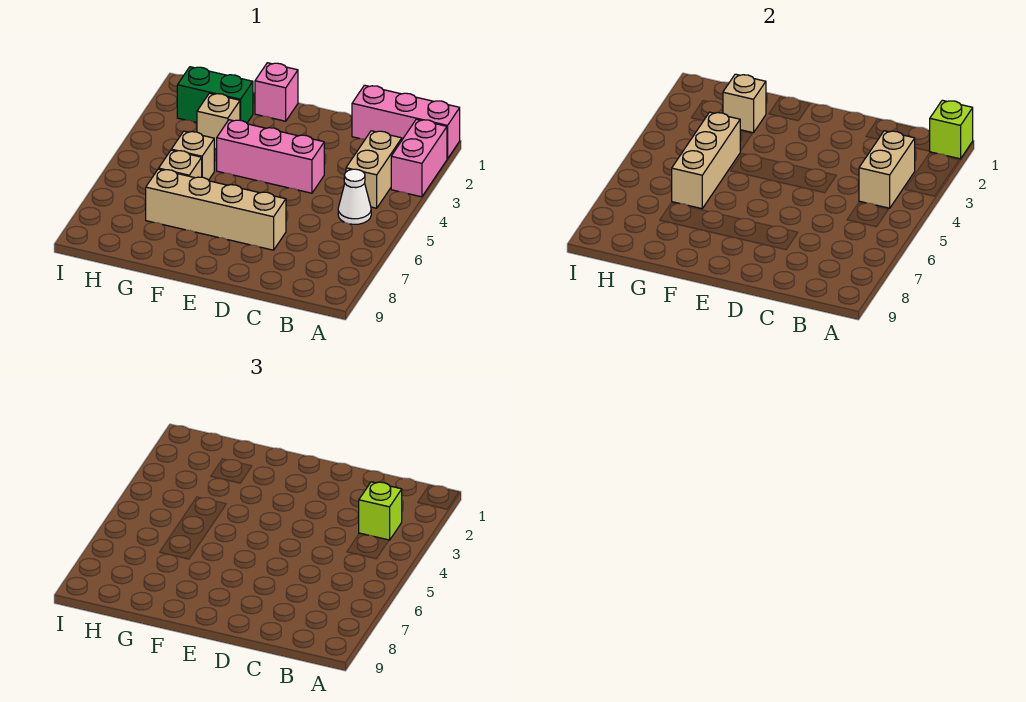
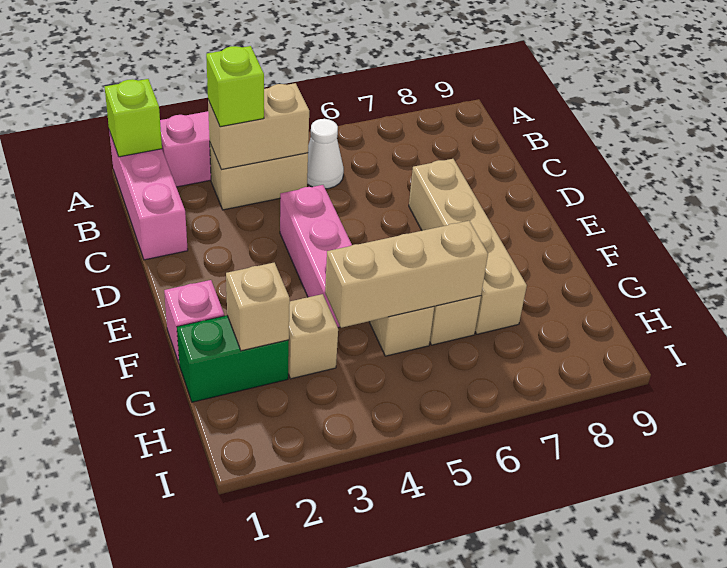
green 1x2 brick [177,67,253,123] -> green 1x2 brick turned to [177,316,289,402]

